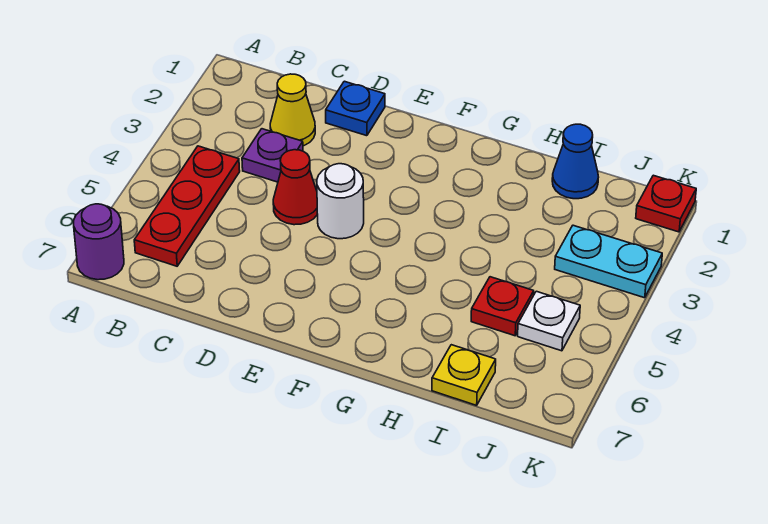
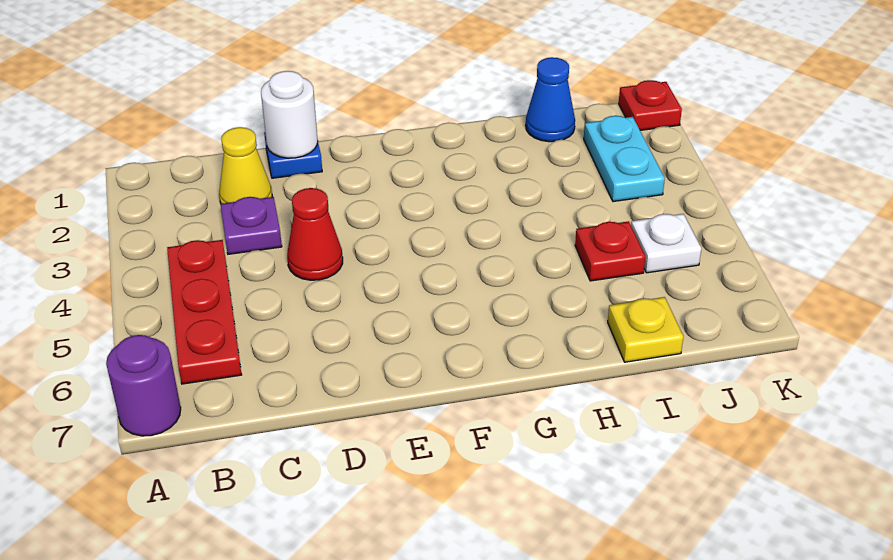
white 1x1 round brick [317,164,364,239] -> white 1x1 round brick moved to [261,71,318,158]
cyan 1x2 plate [555,225,662,298] -> cyan 1x2 plate turned to [584,116,665,202]

